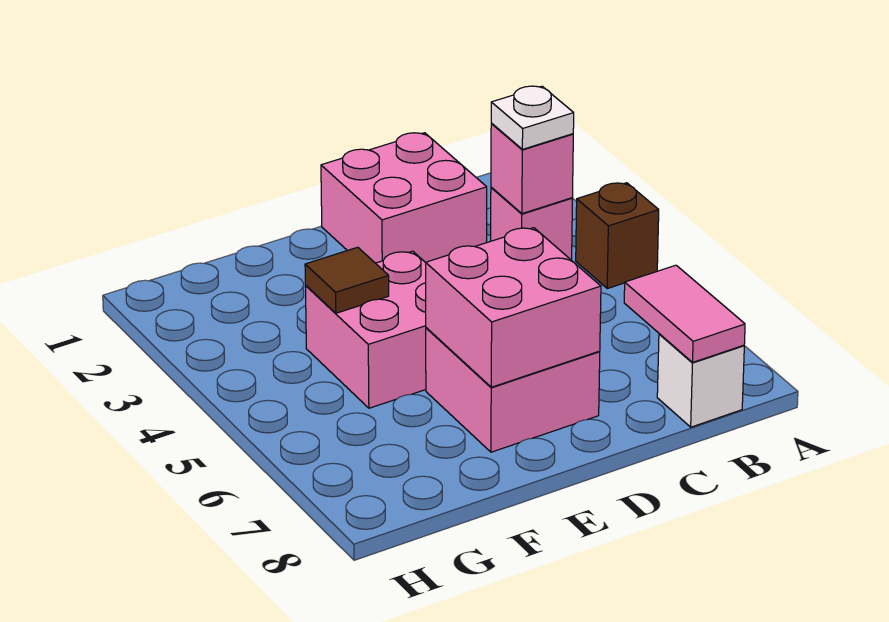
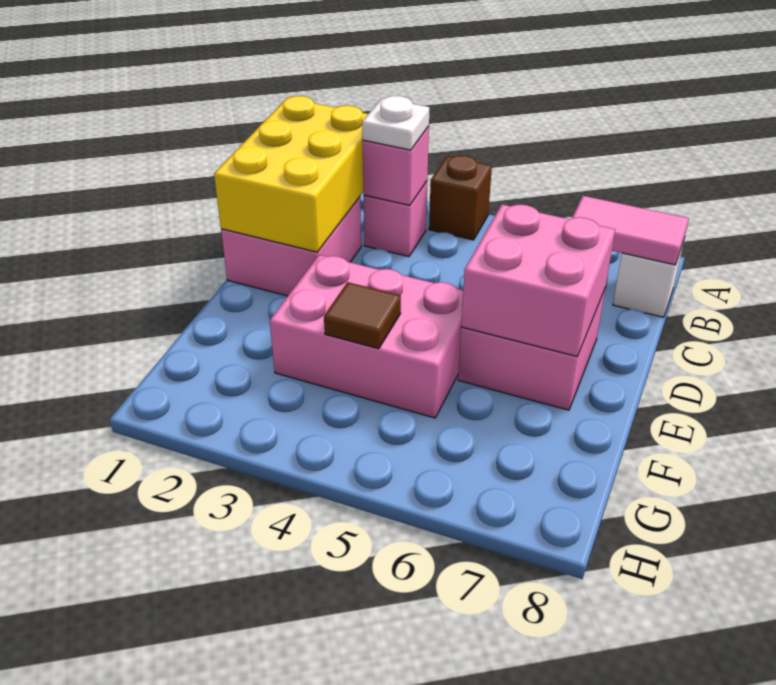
none -> yellow 2x3 brick [214,96,368,252]
pink 2x2 brick [305,251,426,408] -> pink 2x3 brick [270,255,463,418]

